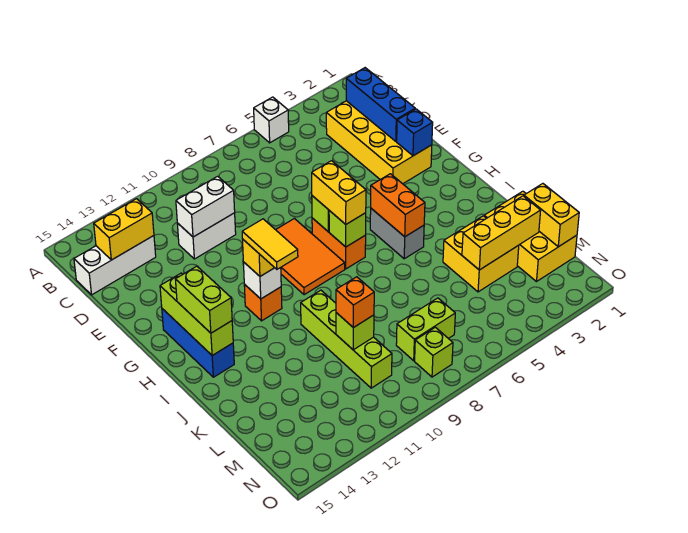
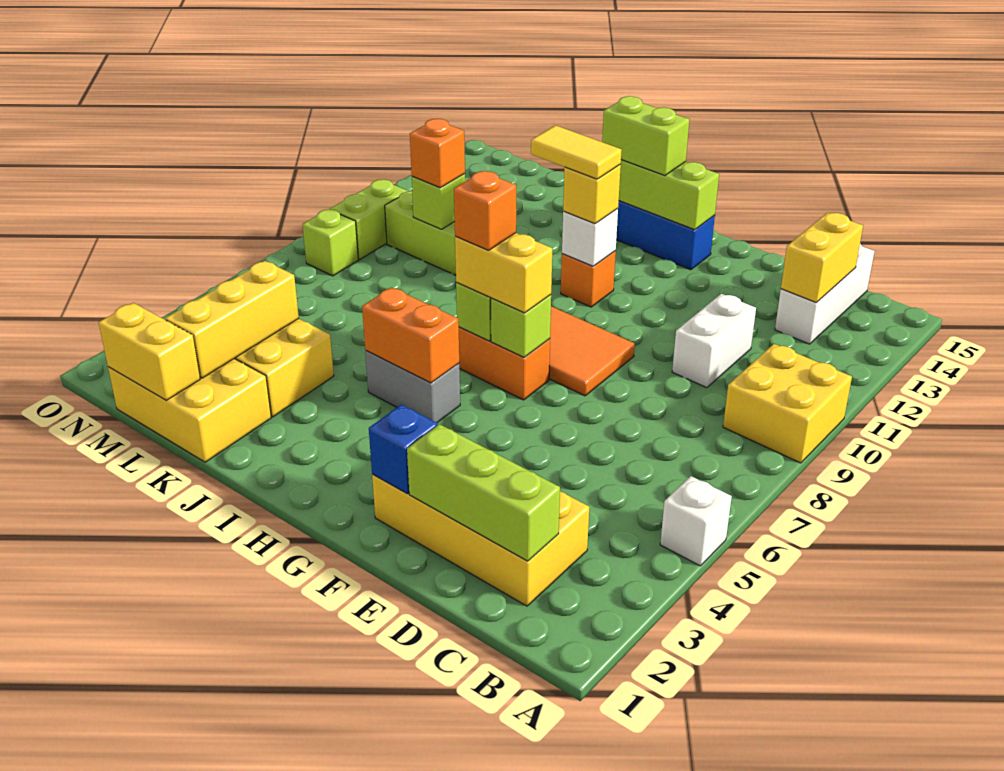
none -> yellow 2x2 brick [723,344,852,463]
blue 1x3 brick [346,68,415,141] -> lime 1x3 brick [407,424,560,561]
white 1x2 brick [176,176,235,237] -> none
none -> orange 1x1 brick [454,171,516,250]
lime 1x2 brick [396,298,455,361] -> lime 1x2 brick moved to [330,179,407,260]

